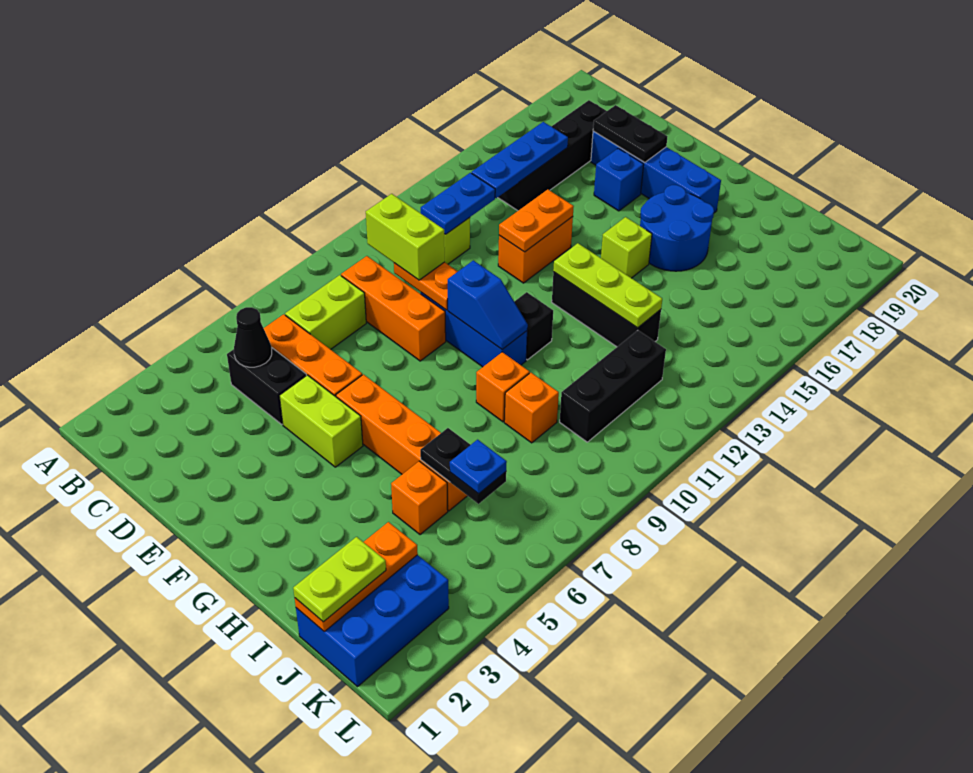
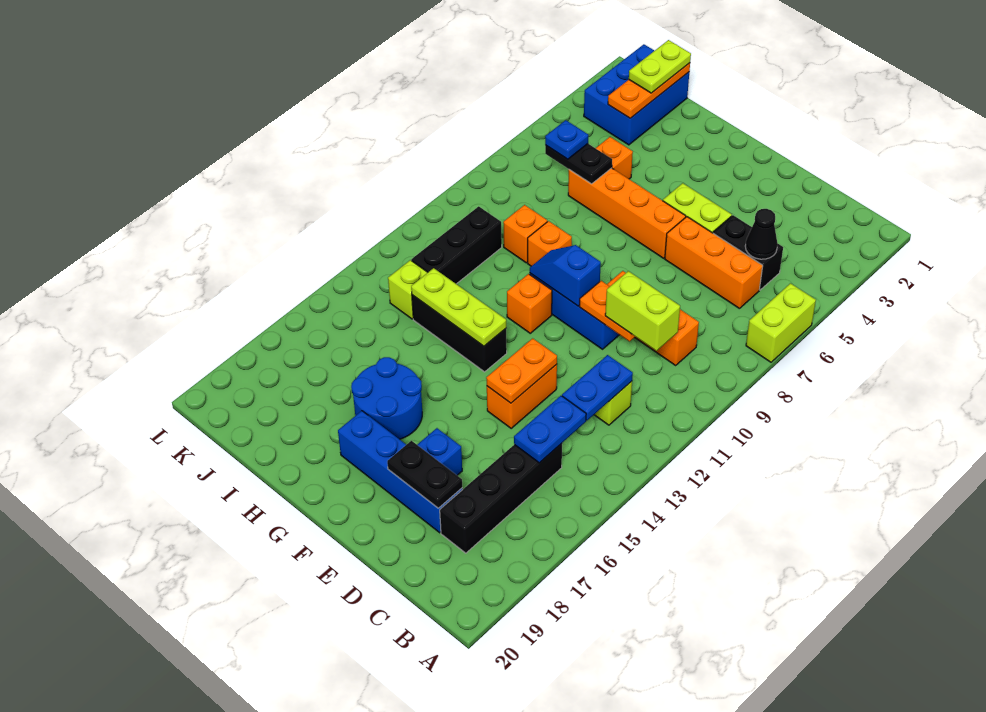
lime 1x2 brick [285,275,366,349] -> lime 1x2 brick moved to [746,283,816,362]
blue 1x3 plate [472,122,568,198] -> blue 1x2 plate [514,396,586,463]
black 1x1 brick [514,292,553,360] -> orange 1x1 brick [507,274,552,333]
lime 1x1 brick [601,217,652,278] -> lime 1x1 brick moved to [388,260,428,319]

